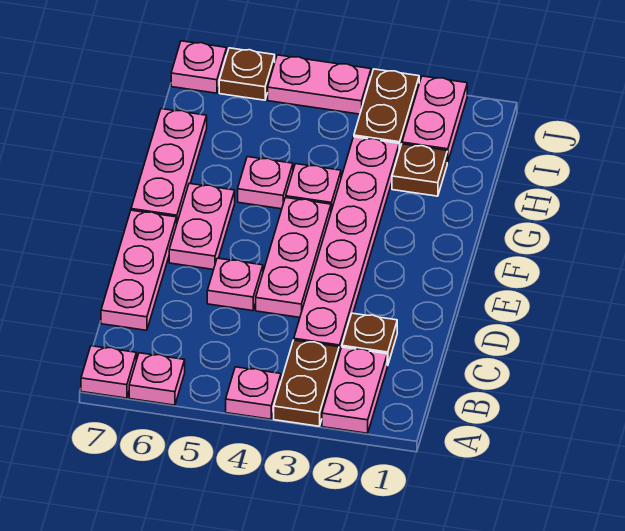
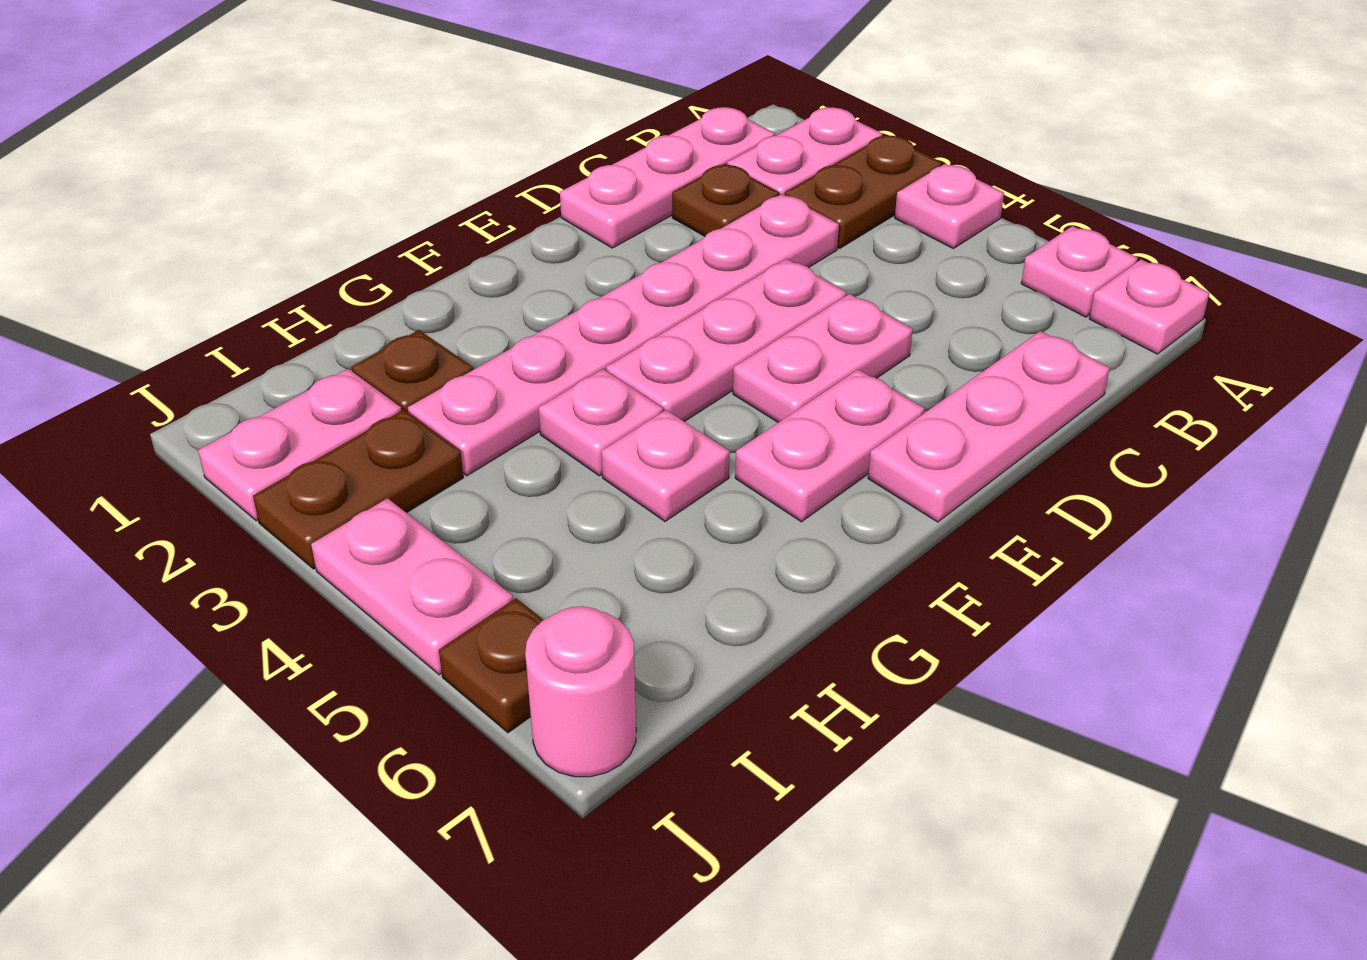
pink 1x1 plate [207,258,263,311] -> pink 1x2 plate [733,294,913,423]
pink 1x3 plate [131,109,207,222] -> pink 1x3 plate moved to [560,107,775,248]
pink 1x1 plate [171,41,227,93] -> pink 1x1 round brick [525,606,636,777]

